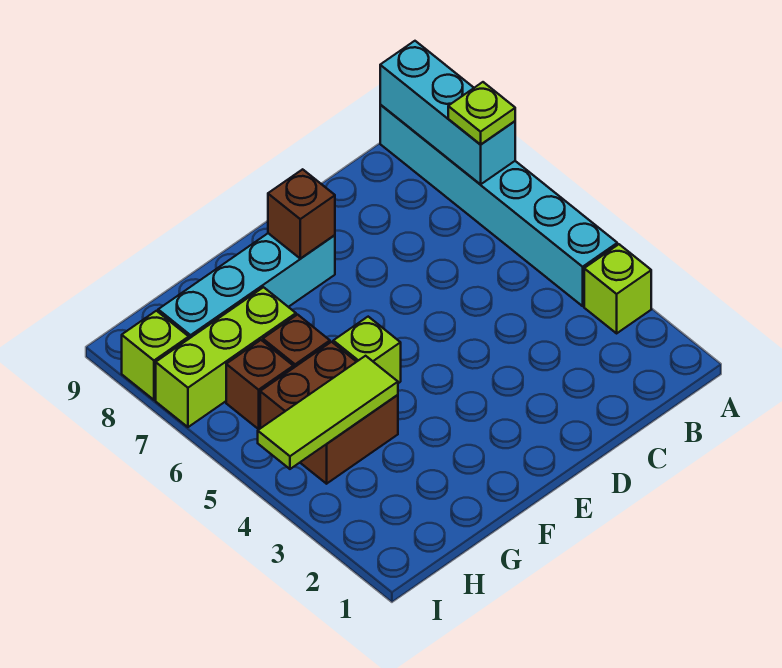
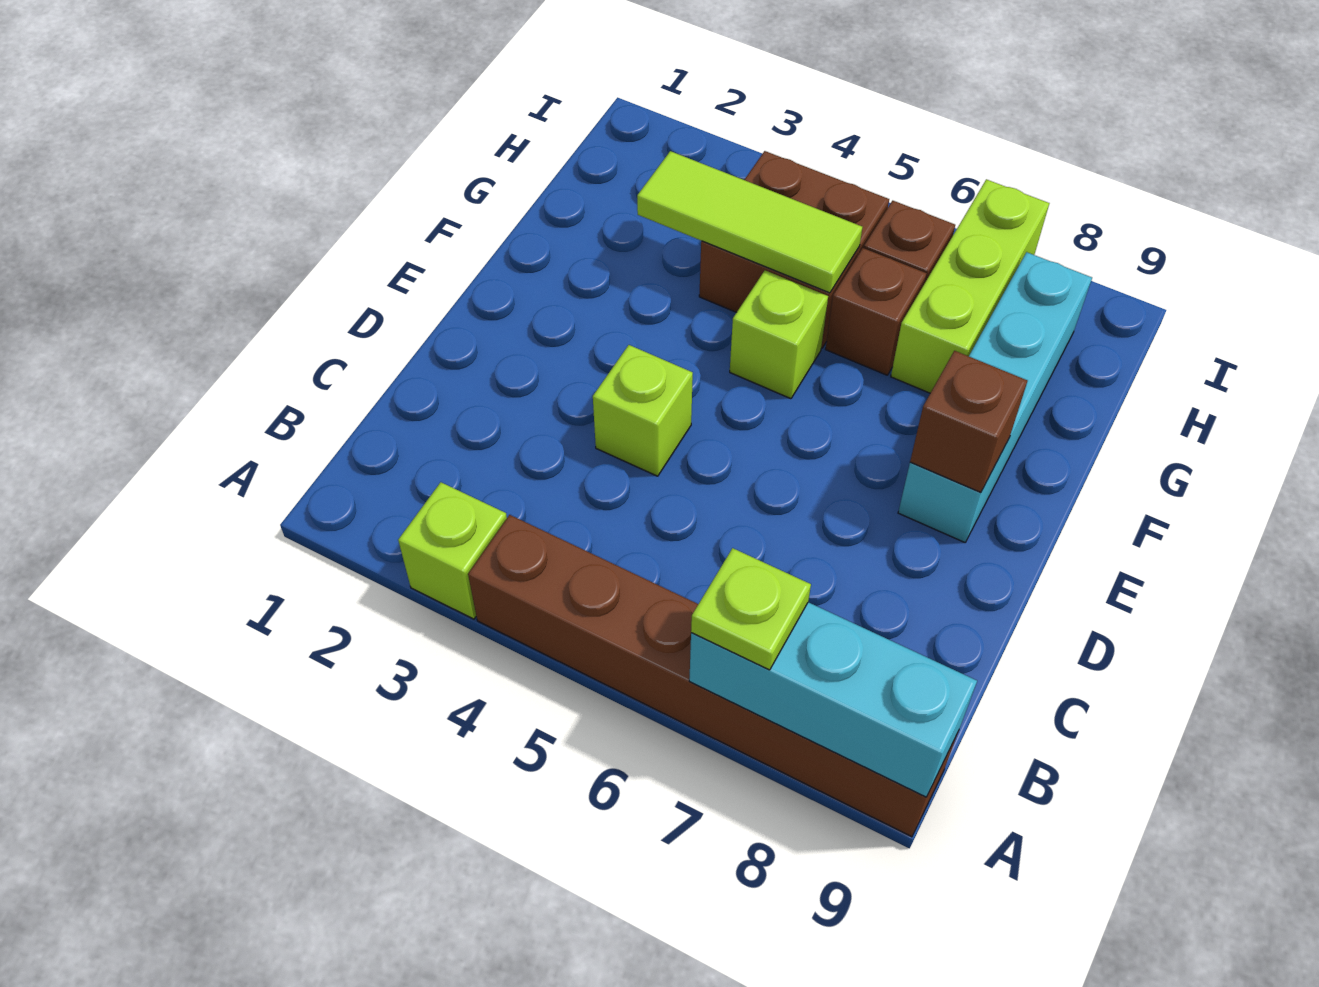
cyan 1x6 brick [380,104,617,306] -> brown 1x6 brick [468,515,958,837]
lime 1x3 tile [258,356,398,469] -> lime 1x3 tile turned to [637,151,862,293]
lime 1x1 brick [122,311,189,400] -> lime 1x1 brick moved to [593,345,693,476]

